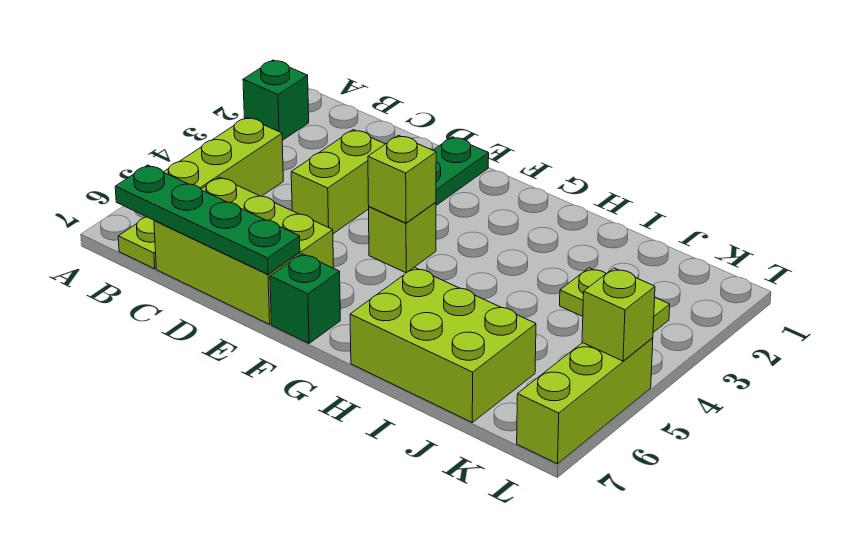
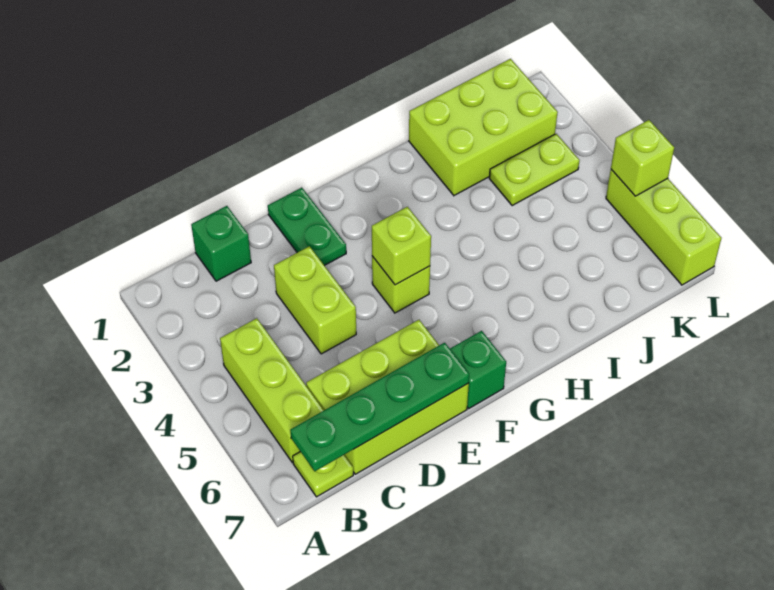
green 1x1 brick [243,60,309,140] -> green 1x1 brick moved to [191,206,251,281]
lime 2x3 brick [350,267,536,422] -> lime 2x3 brick moved to [409,59,558,195]

